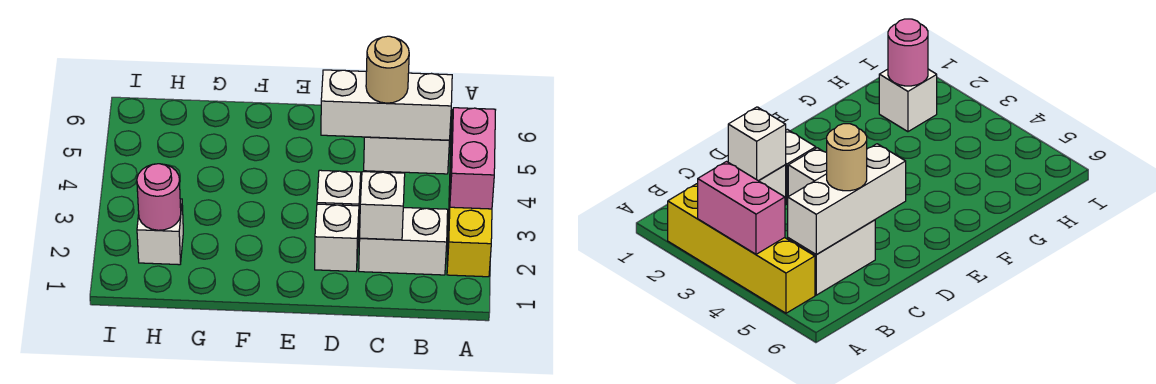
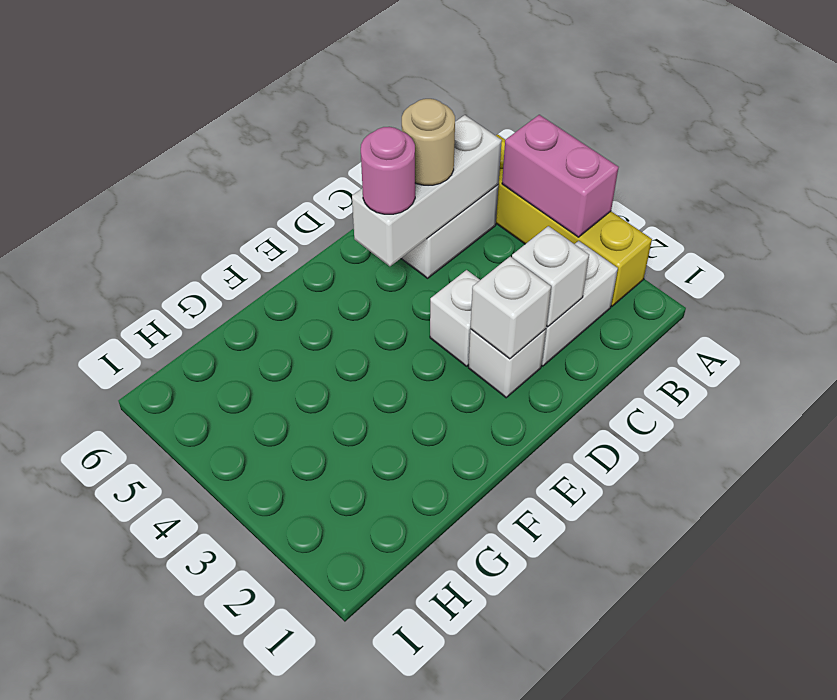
white 1x1 brick [137,199,183,265] -> white 1x1 brick moved to [470,257,551,359]
pink 1x1 round brick [137,164,181,230] -> pink 1x1 round brick moved to [361,127,415,214]

